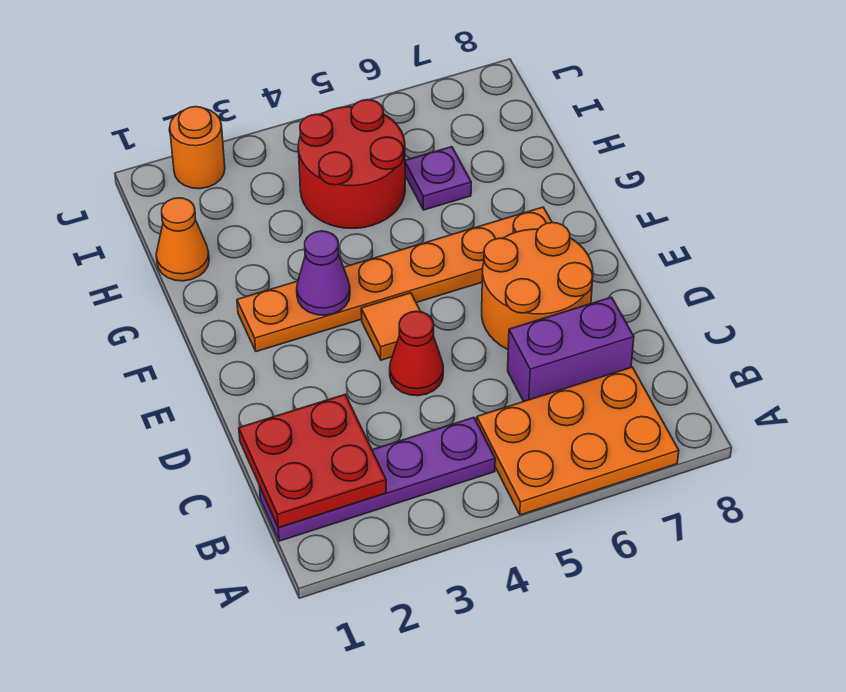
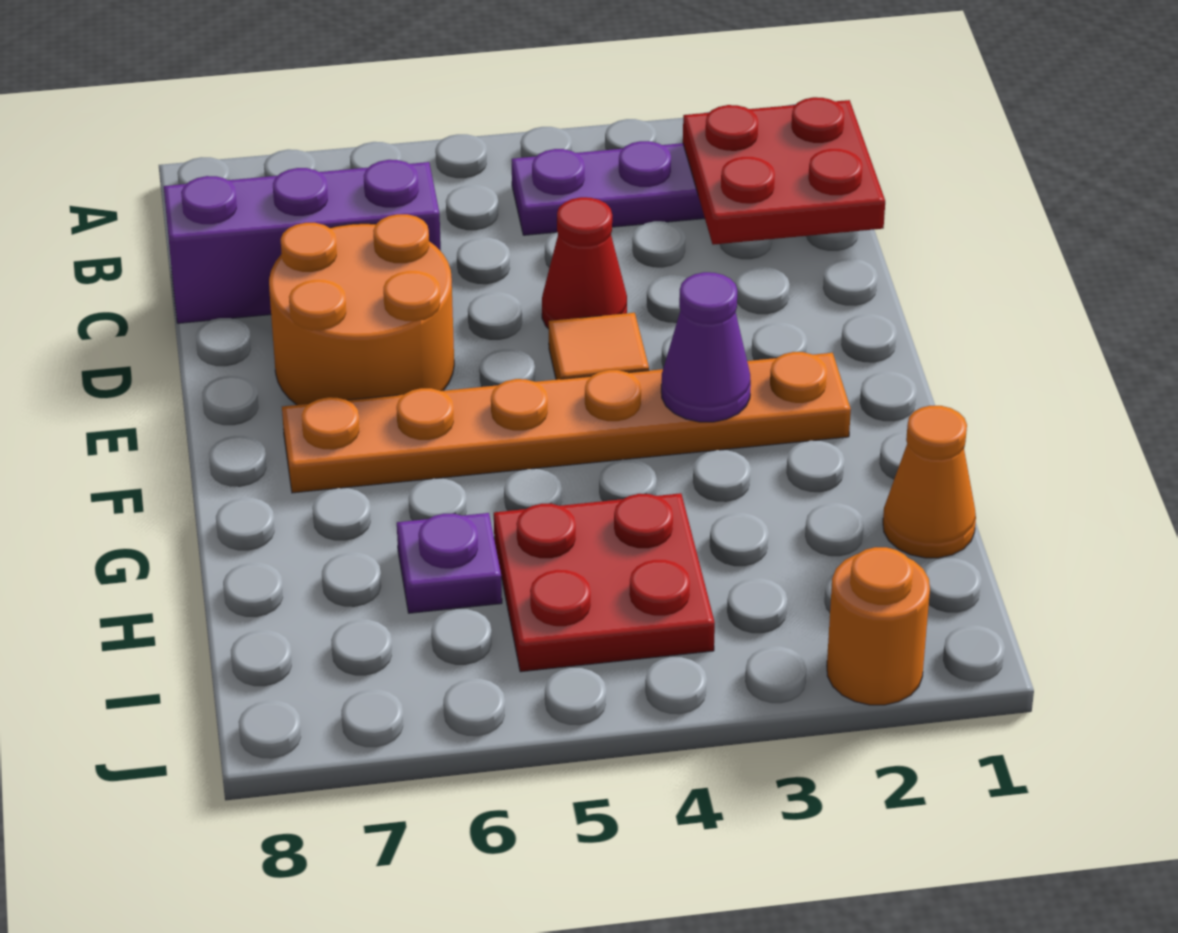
orange 2x3 plate [477,367,679,515] -> none
purple 1x2 brick [508,297,634,402] -> purple 1x3 brick [164,160,441,323]
red 2x2 round brick [298,100,405,228] -> red 2x2 plate [494,493,715,672]

